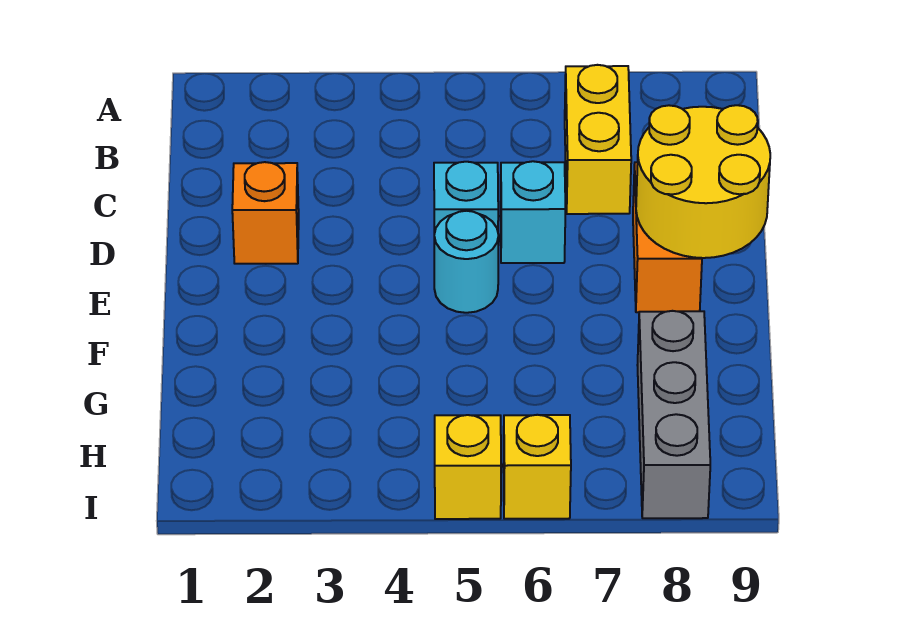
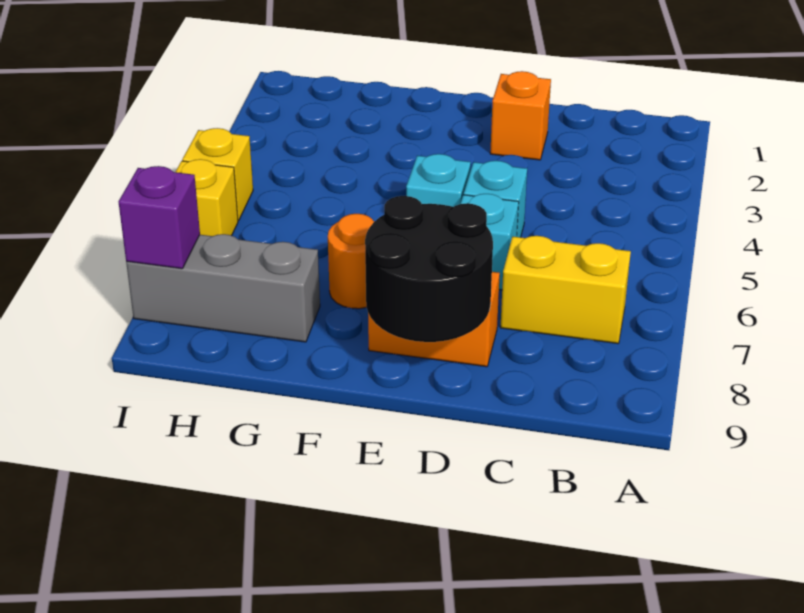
yellow 2x2 round brick [636,105,770,258] -> black 2x2 round brick [365,196,493,342]
cyan 1x1 round brick [434,211,499,313] -> cyan 1x1 brick [406,154,471,207]
none -> orange 1x1 round brick [328,214,375,309]
none -> purple 1x1 brick [119,166,200,269]

